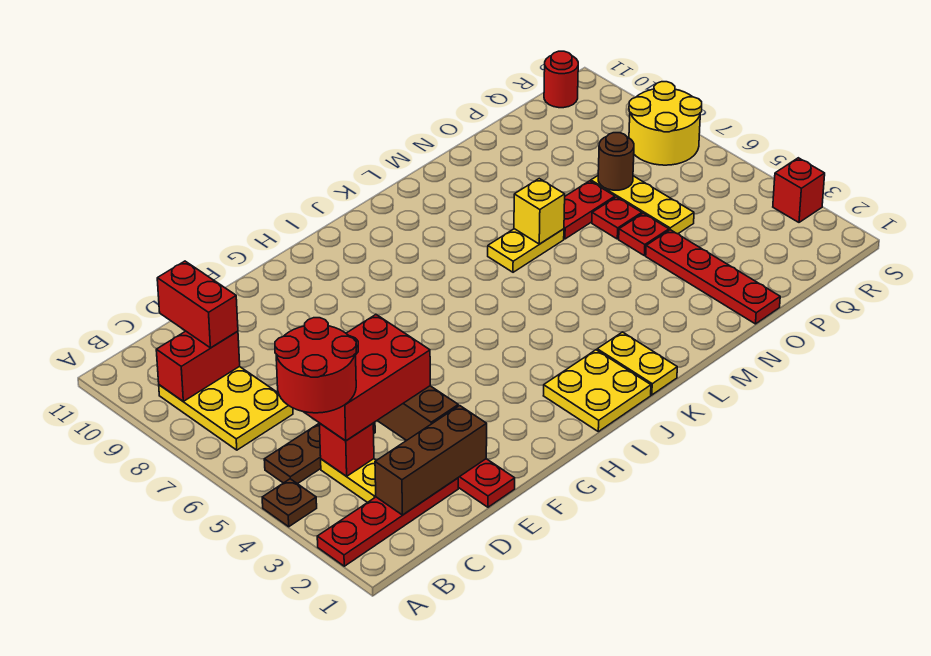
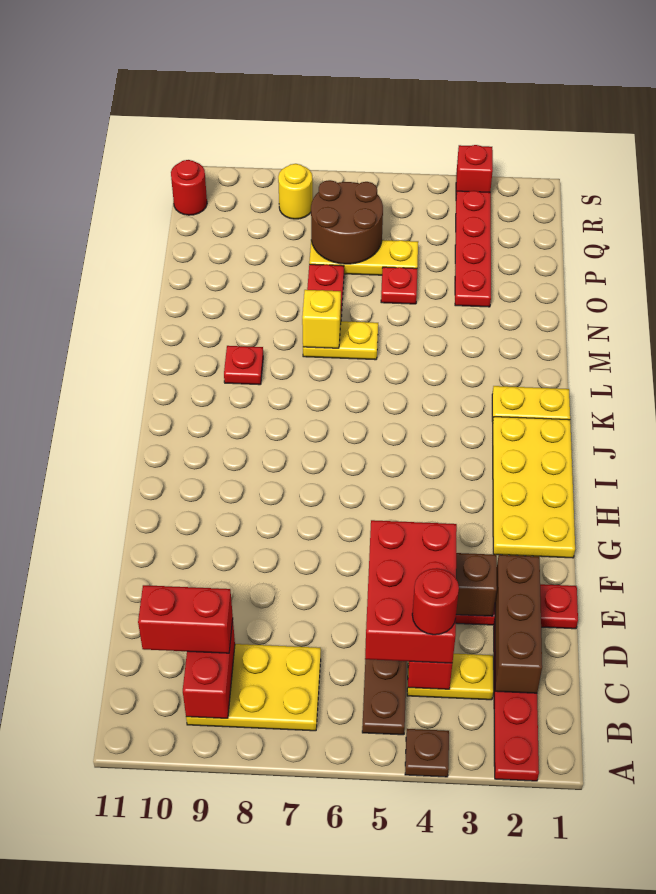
red 2x2 round brick [275,318,356,413] -> red 1x1 round brick [412,568,459,635]
yellow 2x2 plate [544,350,651,432] -> yellow 2x4 plate [493,417,575,558]
yellow 1x2 plate [488,229,564,272] -> yellow 1x2 plate turned to [303,321,378,360]
red 1x4 plate [646,230,780,324] -> red 1x4 plate turned to [455,191,491,307]
red 1x1 plate [592,197,642,239] -> red 1x1 plate moved to [224,346,263,385]
brown 1x1 round brick [598,133,634,190] -> brown 2x2 round brick [311,180,383,264]
yellow 2x2 round brick [629,82,702,165] -> yellow 1x1 round brick [278,164,313,219]

